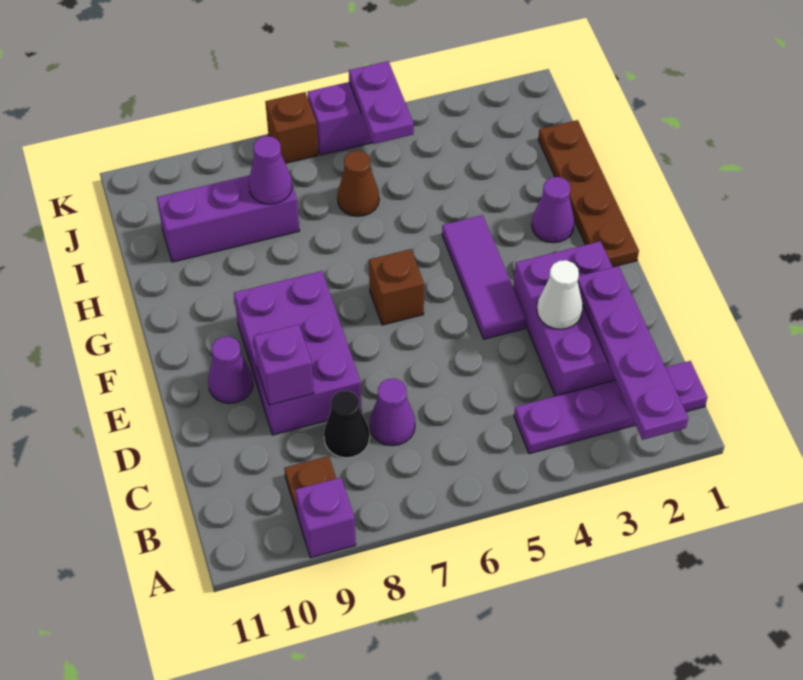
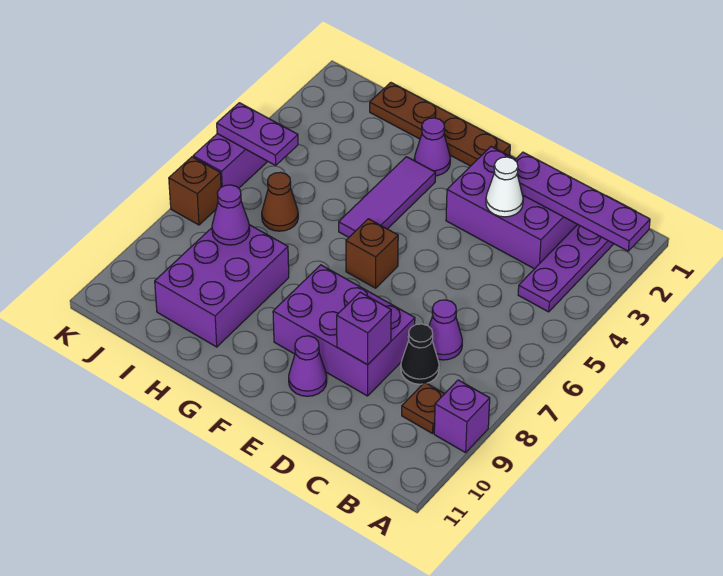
purple 1x3 tile [442,215,526,339] -> purple 1x3 tile turned to [339,157,435,237]
purple 1x3 brick [157,175,299,262] -> purple 2x3 brick [155,225,289,347]

